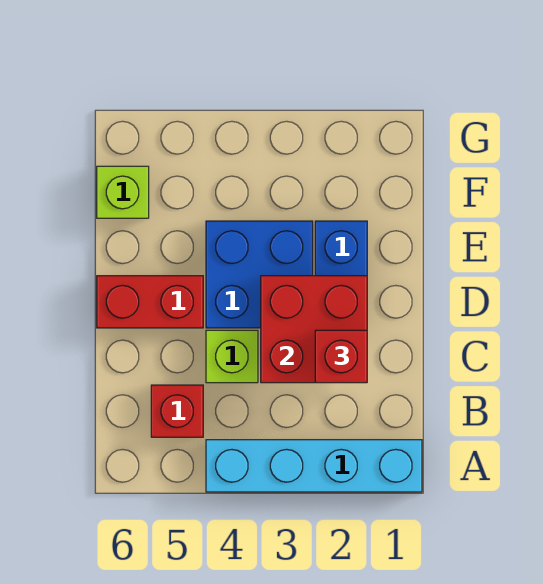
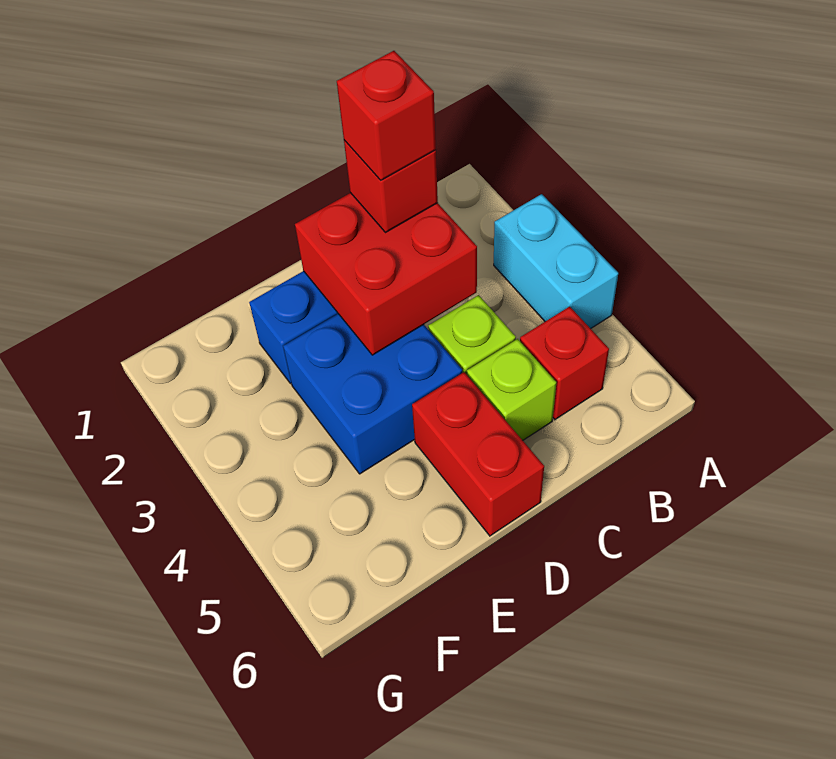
cyan 1x4 brick [206,440,422,492] -> cyan 1x2 brick [494,194,618,329]
none -> red 1x1 brick [337,51,436,180]
lime 1x1 brick [97,166,149,218] -> lime 1x1 brick moved to [467,339,556,440]

